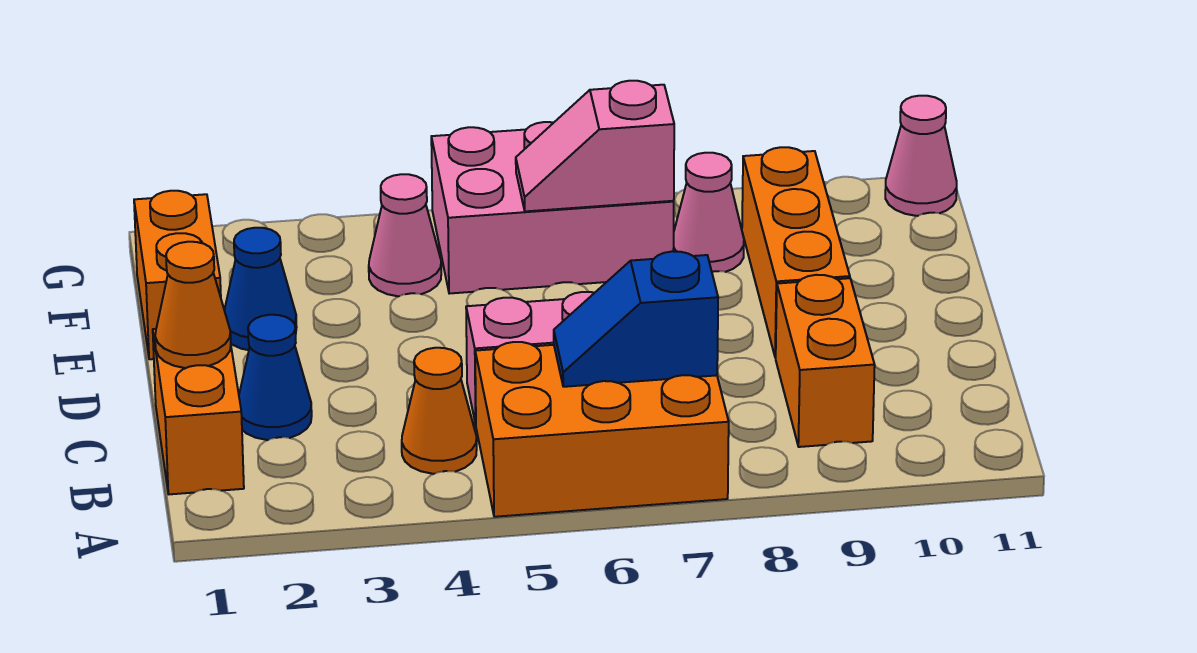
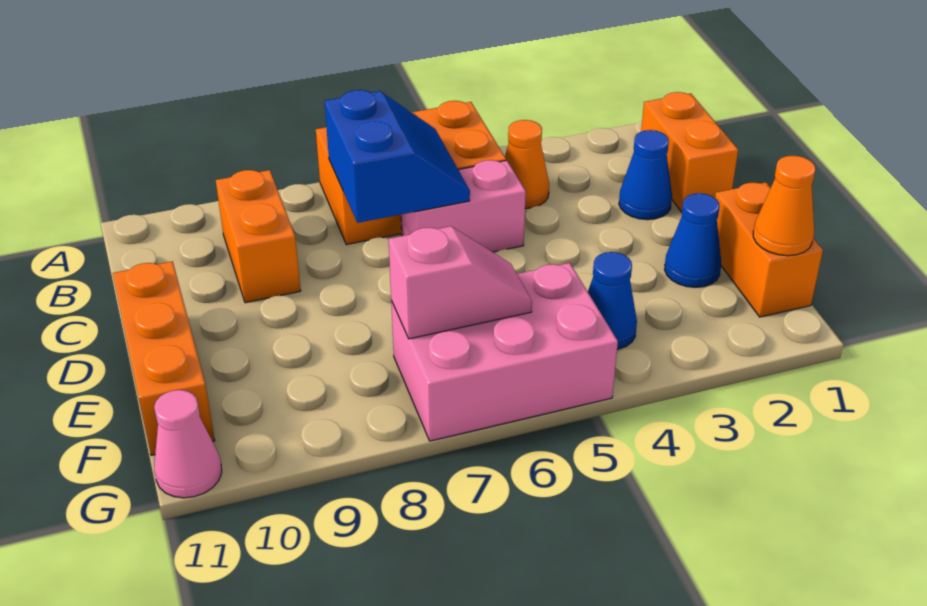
blue 1x2 slope [554,251,718,387] -> blue 2x2 slope [324,90,470,223]
orange 1x1 cone [155,242,231,368] -> orange 1x1 cone moved to [753,156,816,256]
orange 1x3 brick [742,147,850,358] -> orange 1x3 brick moved to [113,261,215,455]
pink 1x1 cone [369,174,441,296] -> blue 1x1 cone [588,252,637,349]
pink 1x1 cone [673,153,744,272] -> none

